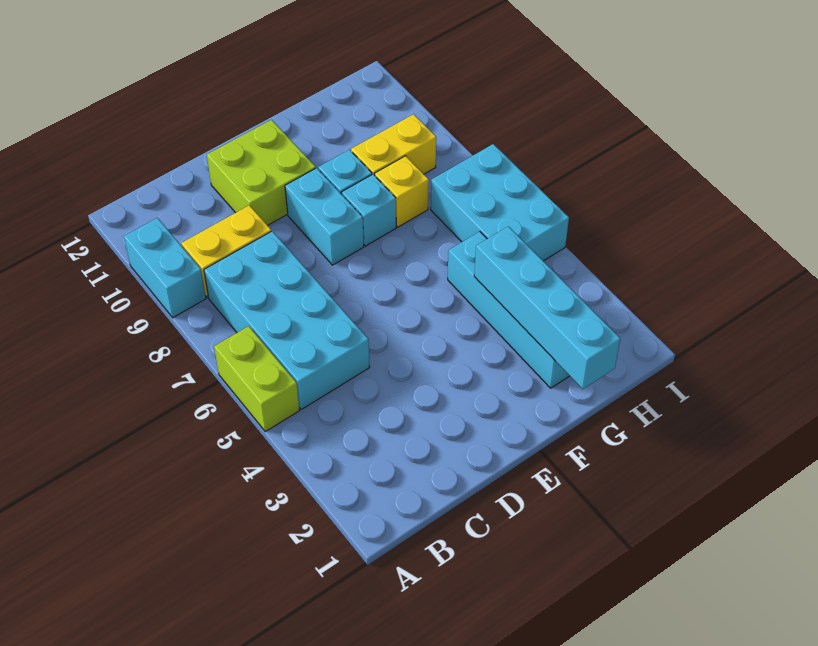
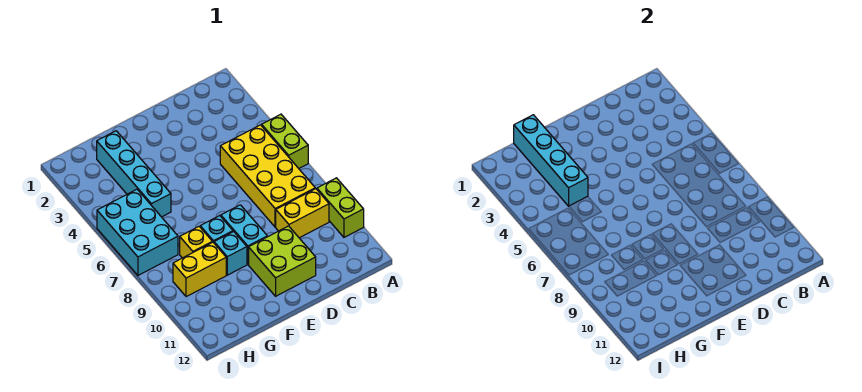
cyan 1x2 brick [124,218,206,318] -> lime 1x2 brick [317,178,364,237]
cyan 2x4 brick [204,231,370,409] -> yellow 2x4 brick [220,125,315,227]

